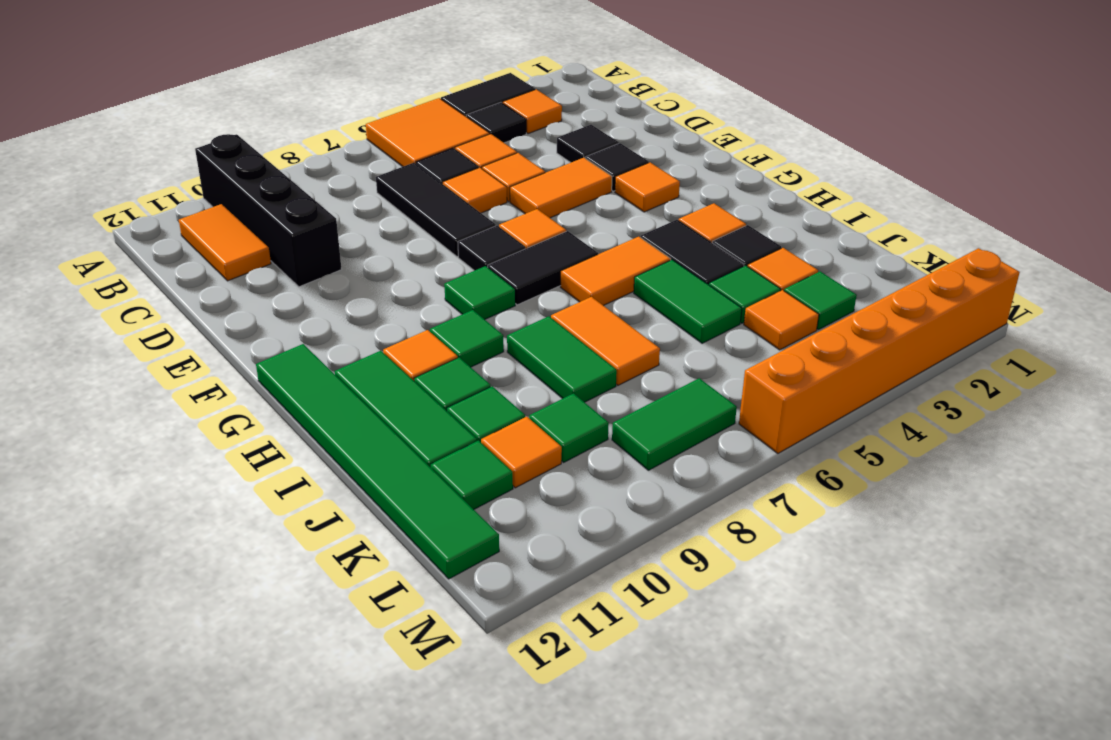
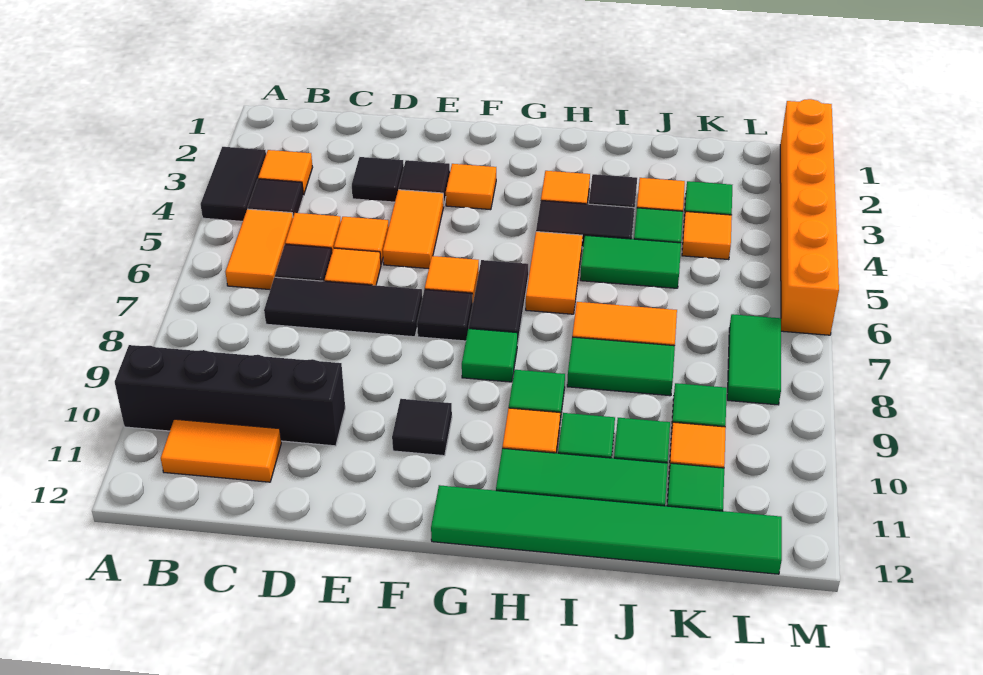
orange 2x2 tile [366,98,490,167] -> orange 1x2 tile [226,209,293,290]
none -> black 1x1 tile [392,399,452,456]

